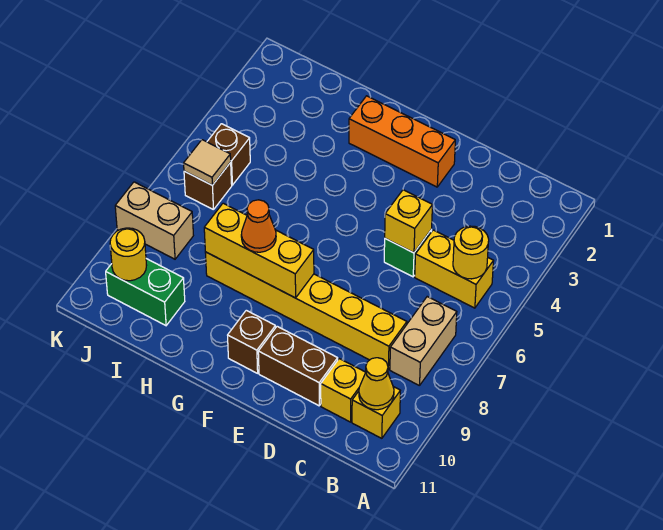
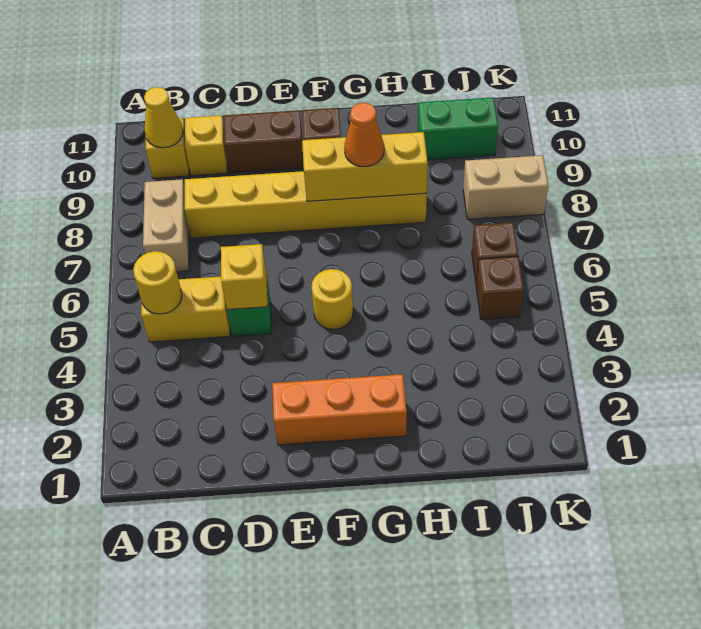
tan 1x1 tile [184,140,231,185] -> none
yellow 1x1 round brick [110,228,147,281] -> yellow 1x1 round brick moved to [312,269,353,329]

